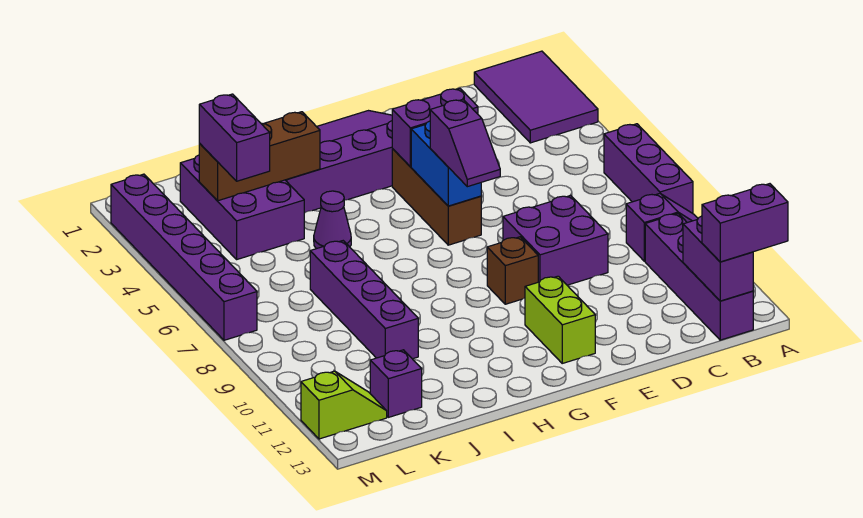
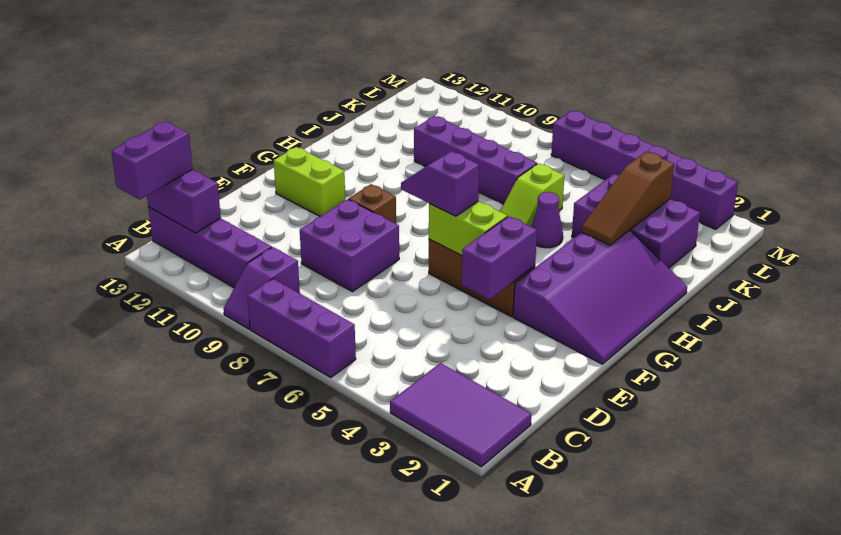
blue 1x2 brick [411,121,481,206] -> lime 1x2 brick [429,201,507,255]
brown 1x3 brick [199,112,320,201] -> brown 1x3 slope [582,152,674,245]
purple 1x2 brick [199,94,270,181] -> none
purple 1x1 brick [370,350,422,417] -> none
lime 1x2 slope [301,371,387,439] -> lime 1x2 slope moved to [500,163,564,227]

